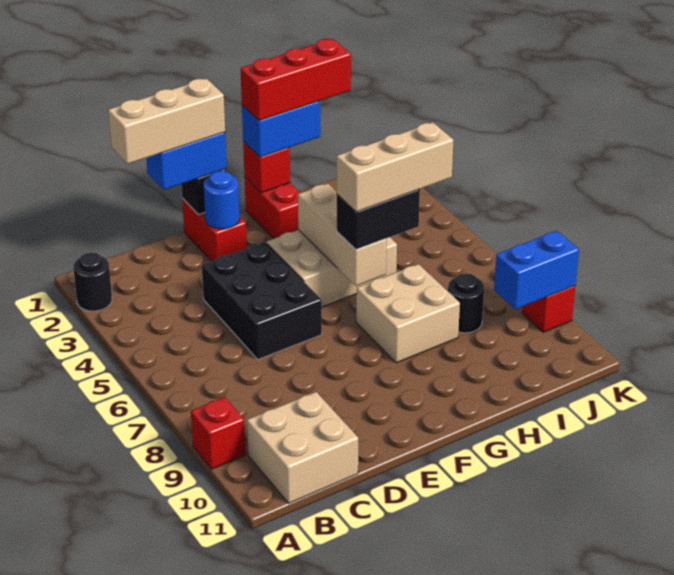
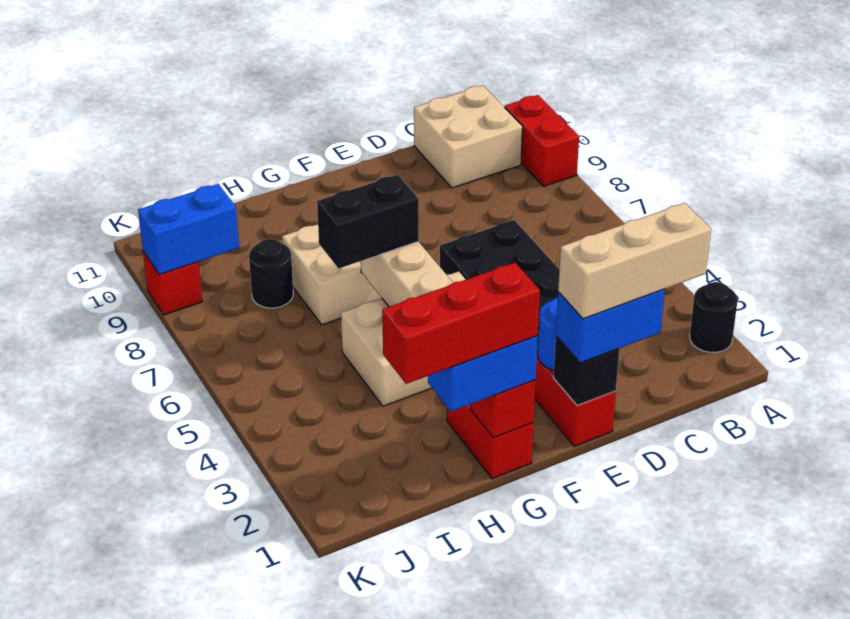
red 1x1 brick [191,397,246,469] -> red 1x2 brick [505,95,579,186]
tan 1x3 brick [337,122,453,212] -> none

